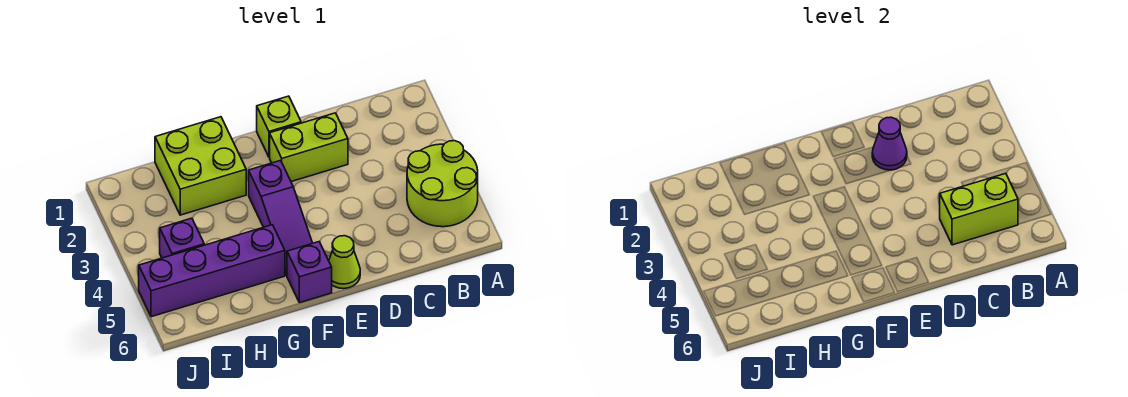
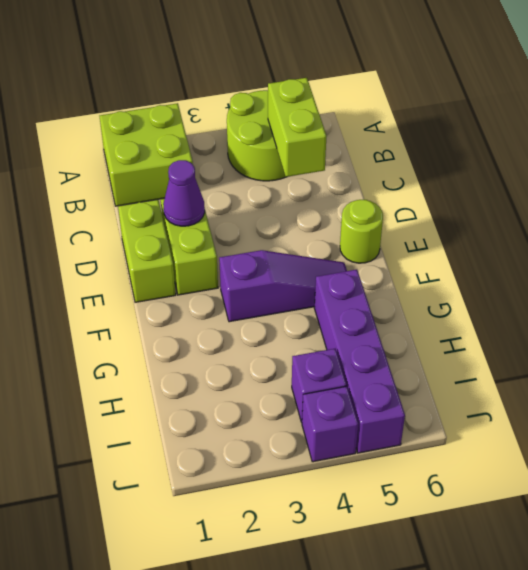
lime 1x1 brick [257,96,301,157] -> lime 1x2 brick [118,200,176,302]
lime 1x1 cone [329,236,360,289] -> lime 1x1 round brick [340,200,383,263]
purple 1x1 brick [287,242,332,303] -> purple 1x1 brick moved to [302,386,358,462]
lime 2x2 brick [155,117,246,215] -> lime 2x2 brick moved to [100,103,193,206]

